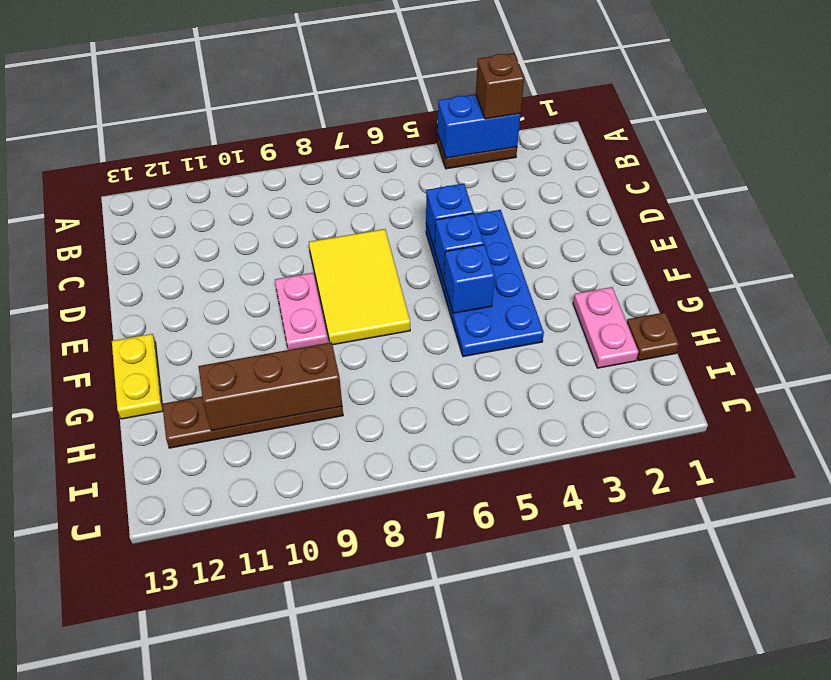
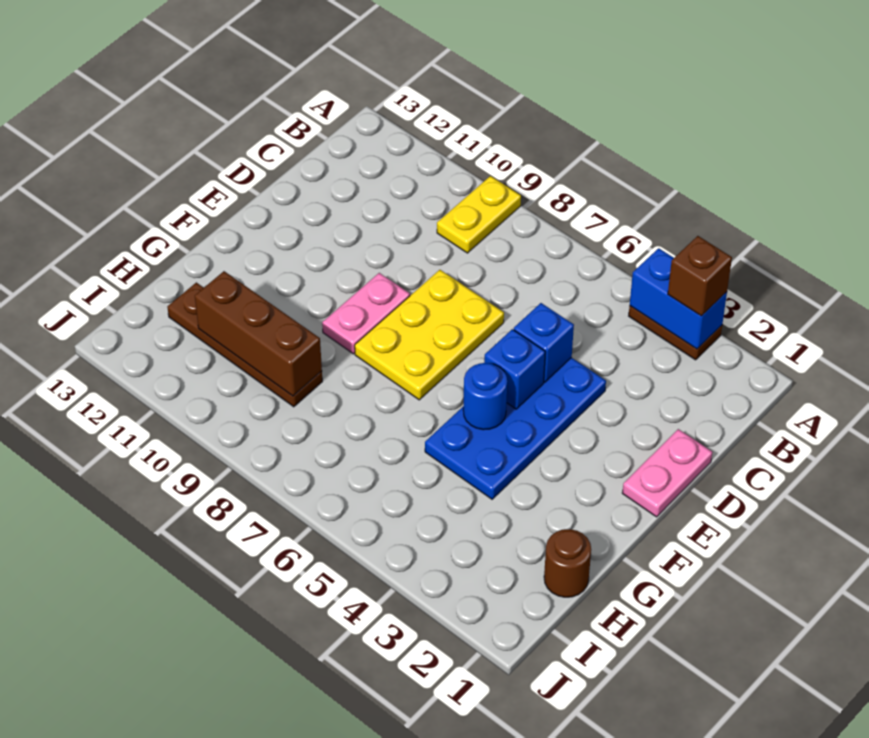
yellow 2x3 tile [309,229,410,345] -> yellow 2x3 plate [355,270,504,400]
blue 1x1 brick [444,245,495,313] -> blue 1x1 round brick [463,363,507,430]
yellow 1x2 plate [112,334,163,419] -> yellow 1x2 plate moved to [437,176,521,253]
pink 1x2 plate [573,287,638,368] -> pink 1x2 plate moved to [622,429,712,517]
brown 1x1 plate [627,312,679,361] -> brown 1x1 round brick [544,529,591,597]

